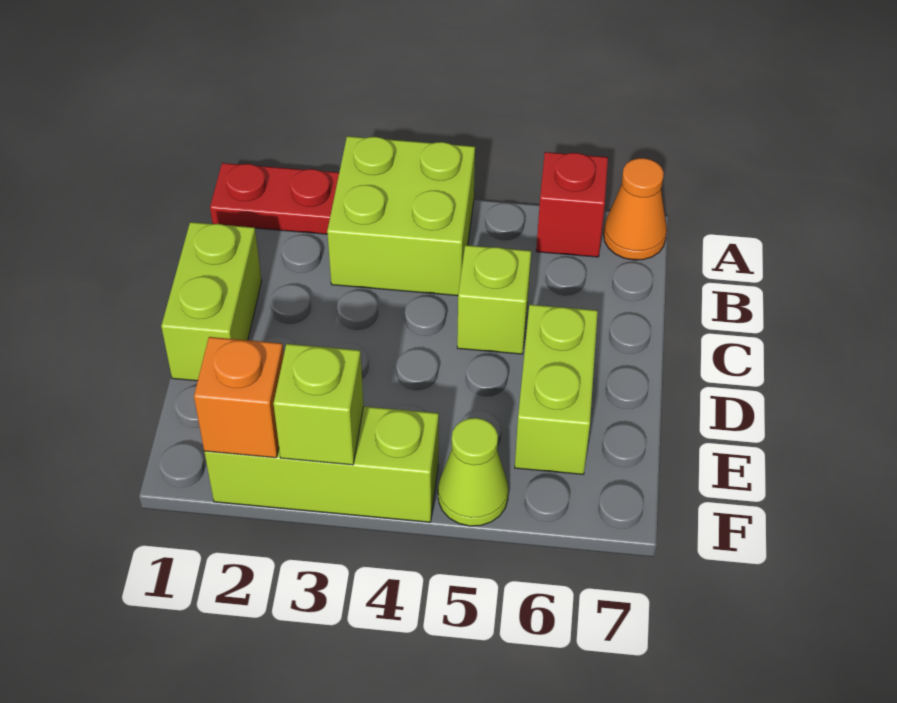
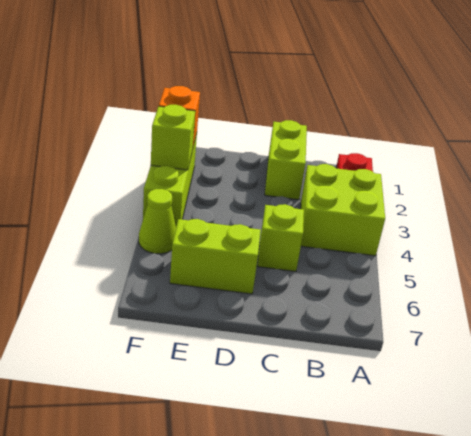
red 1x1 brick [536,152,608,257] -> none
orange 1x1 cone [603,158,667,260] -> none
lime 1x2 brick [161,222,262,381] -> lime 1x2 brick turned to [265,120,307,200]

